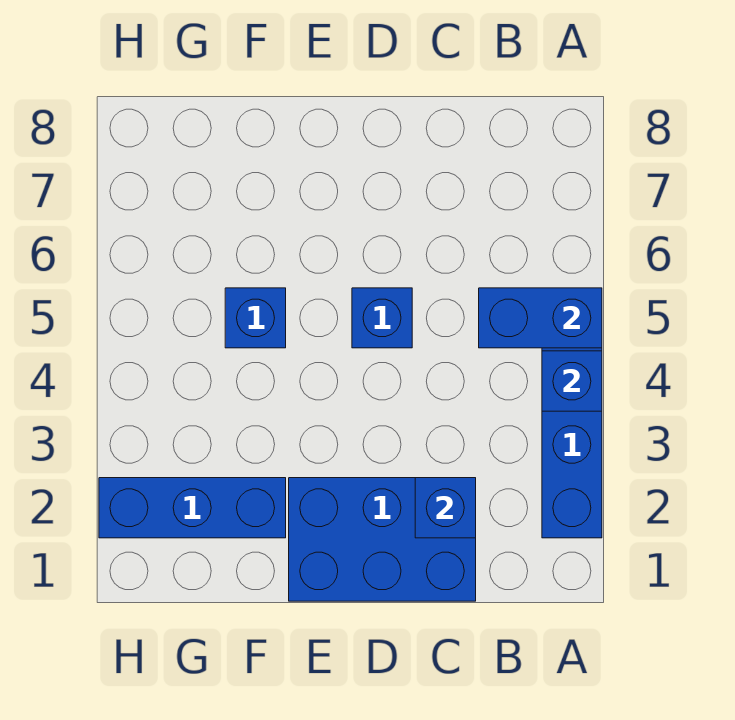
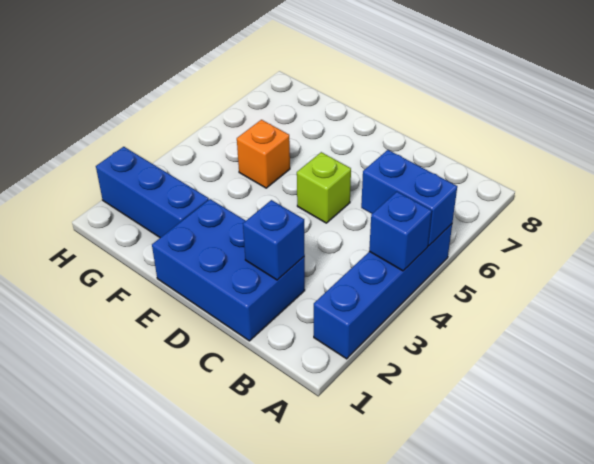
blue 1x1 brick [352,288,412,348] -> lime 1x1 brick [297,152,351,223]
blue 1x1 brick [225,288,286,348] -> orange 1x1 brick [237,120,290,188]

